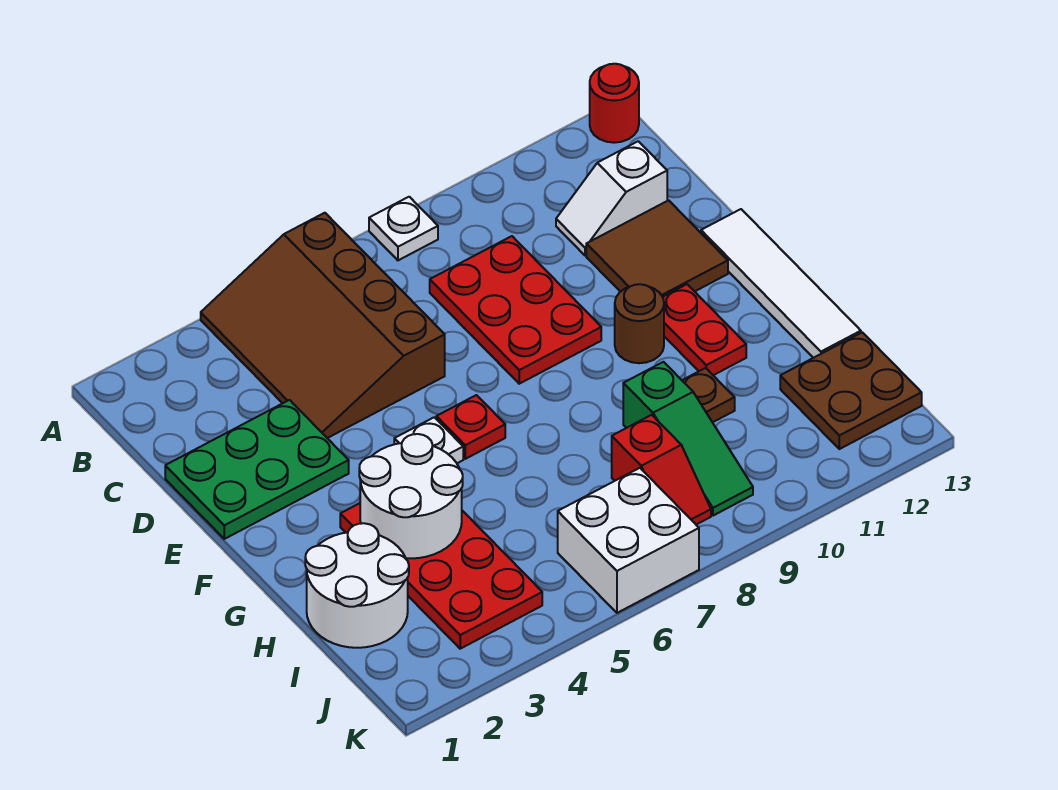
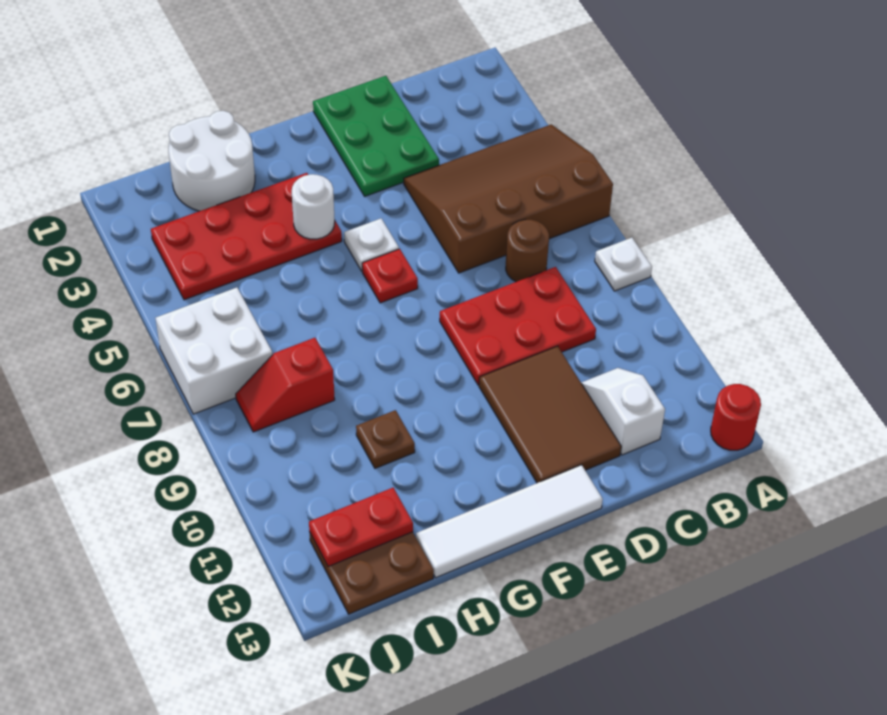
brown 2x2 tile [586,200,728,297] -> brown 2x3 tile [479,346,621,483]
brown 1x1 round brick [615,284,664,363] -> brown 1x1 round brick moved to [506,220,549,282]
red 1x2 plate [663,284,746,375] -> red 1x2 plate moved to [309,488,413,567]
white 2x2 round brick [359,434,463,558] -> white 1x1 round brick [292,174,335,239]
green 1x3 slope [623,362,753,516] -> none

